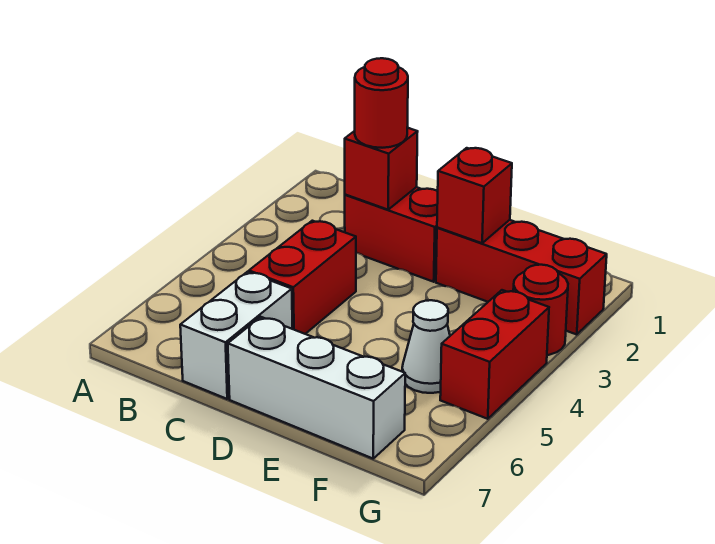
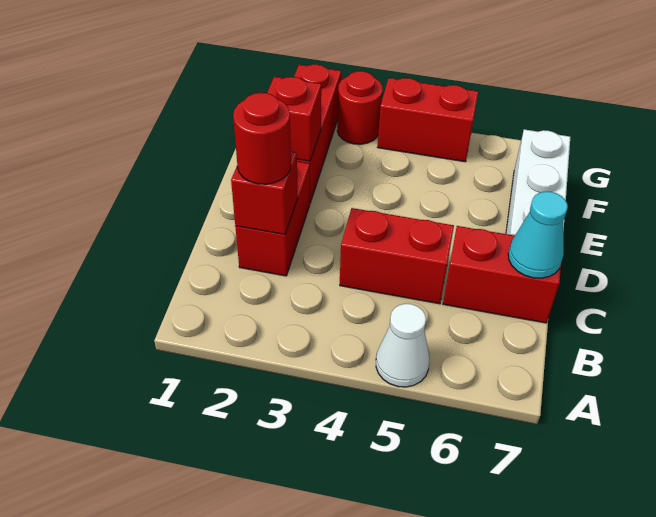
white 1x2 brick [180,272,292,399] -> red 1x2 brick [443,226,561,323]
none -> cyan 1x1 cone [508,192,568,278]
white 1x1 cone [402,300,450,393] -> white 1x1 cone moved to [376,304,429,387]

